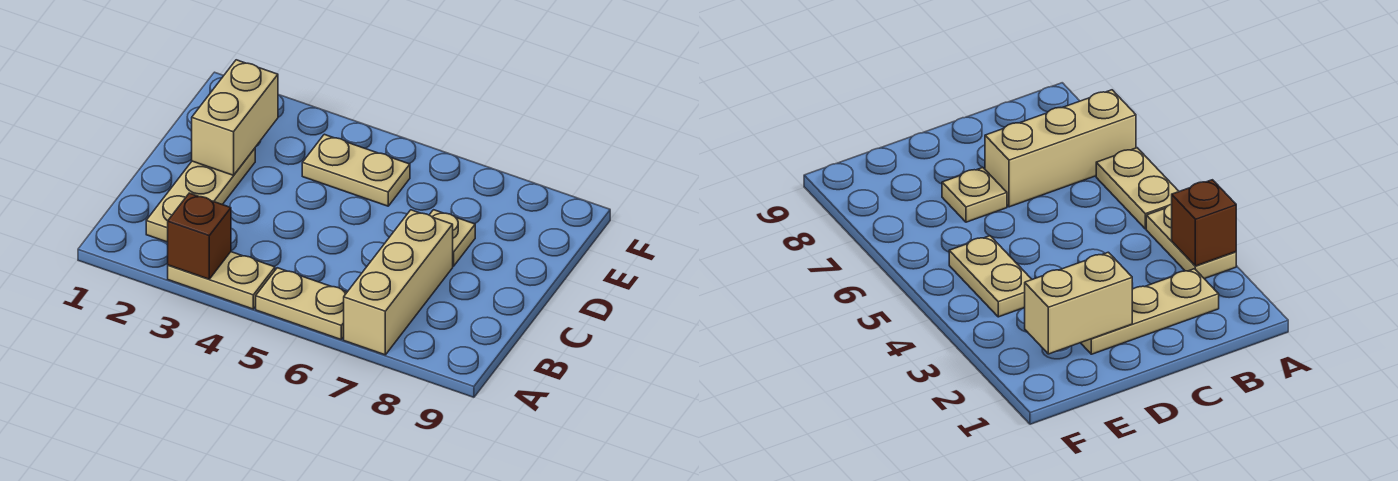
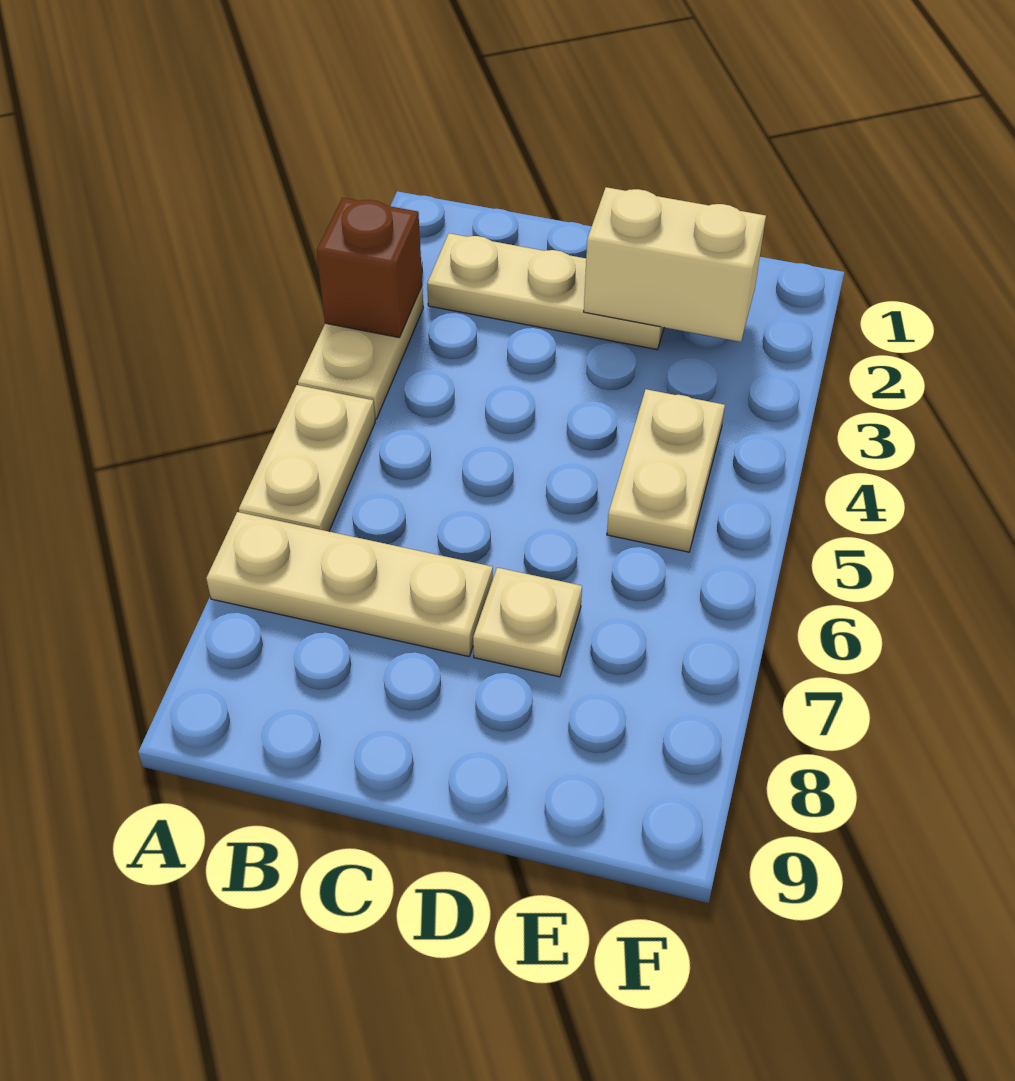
tan 1x3 brick [344,210,453,355] -> tan 1x3 plate [206,512,493,657]

